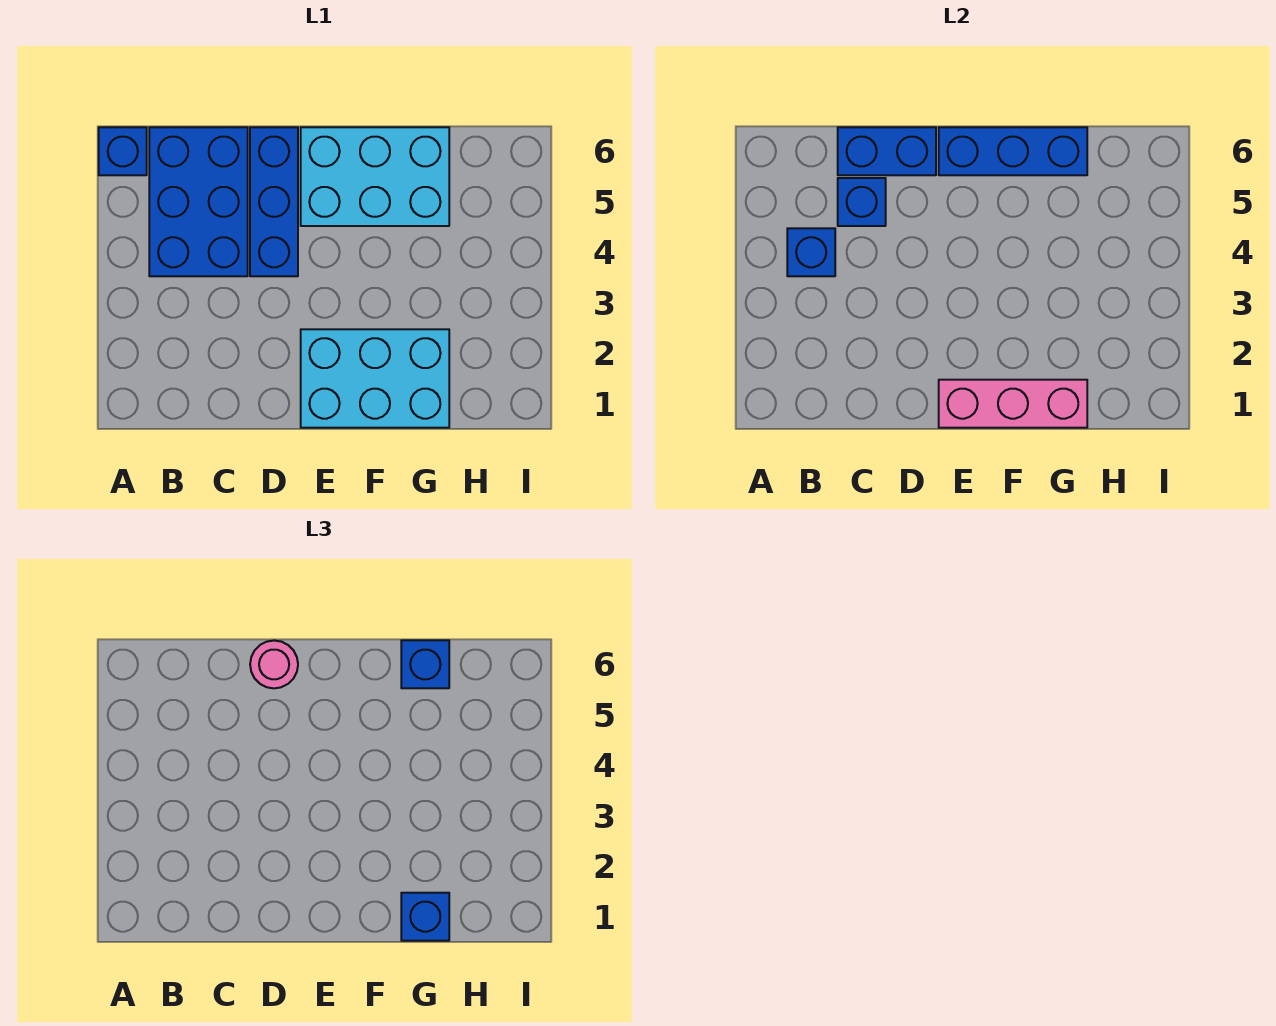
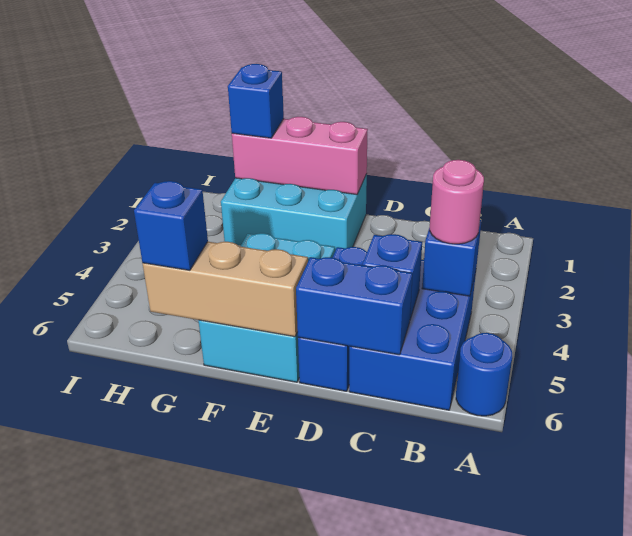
blue 1x1 brick [99,127,147,175] -> blue 1x1 round brick [456,333,512,416]
pink 1x1 round brick [250,641,298,688] -> pink 1x1 round brick moved to [430,160,484,244]
cyan 2x3 brick [301,127,449,226] -> cyan 2x3 brick turned to [199,233,335,382]
blue 1x3 brick [939,127,1087,175] -> tan 1x3 brick [143,242,308,337]

